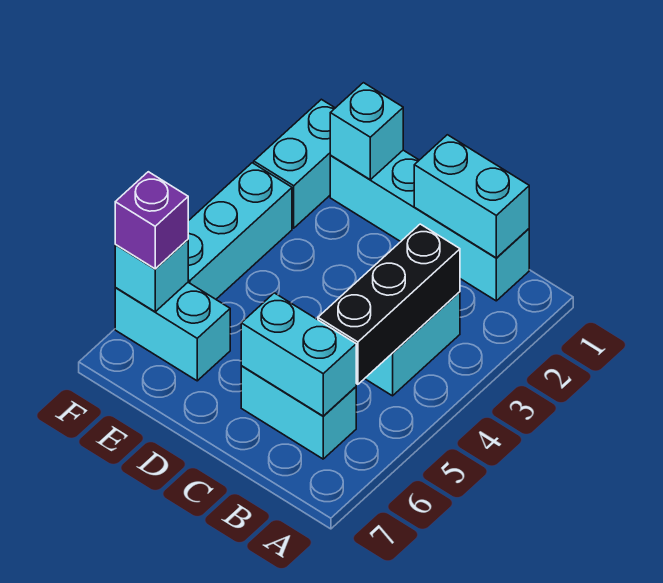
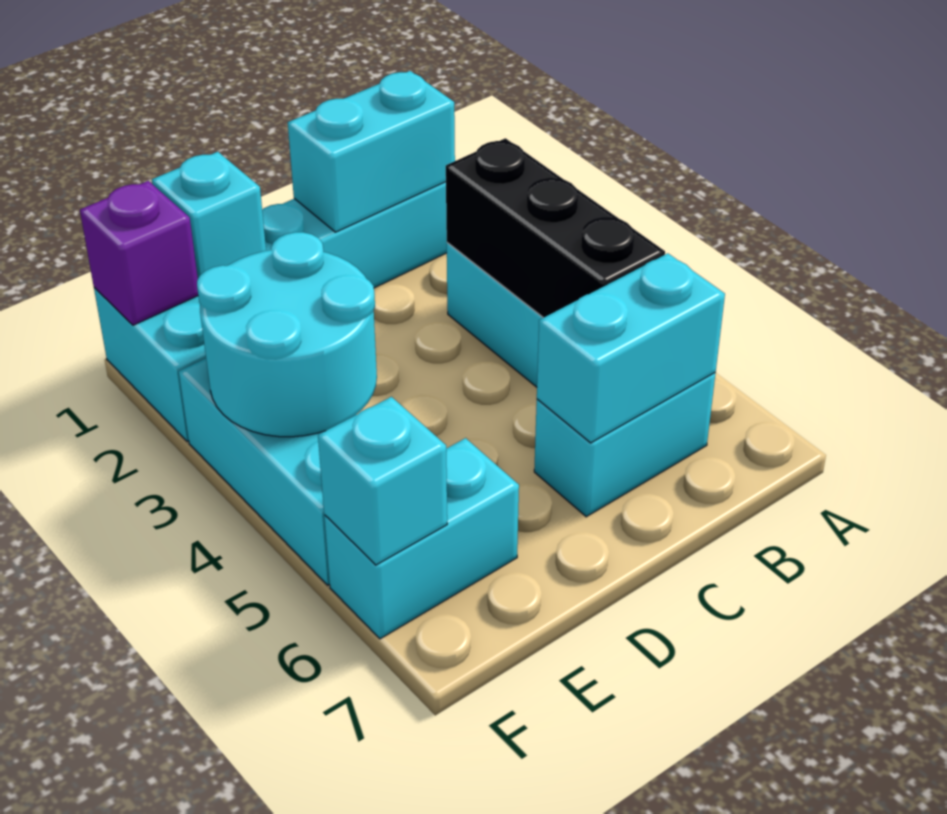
none -> cyan 2x2 round brick [197,232,377,437]
purple 1x1 brick [115,172,188,269] -> purple 1x1 brick moved to [80,181,198,325]

